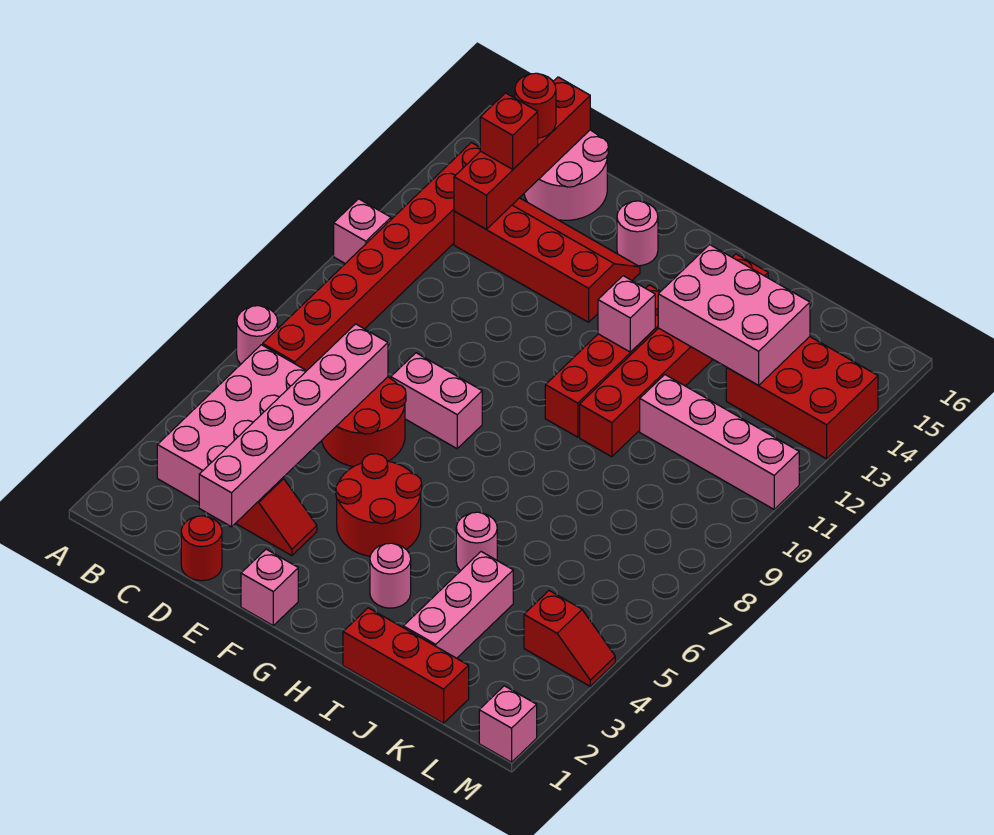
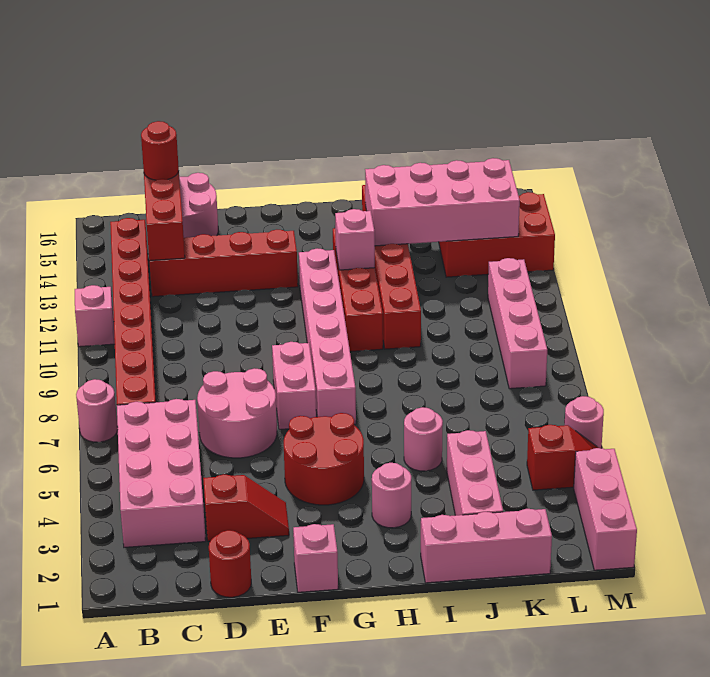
red 1x1 brick [480,93,538,169] -> none
pink 1x6 brick [199,324,388,527] -> pink 1x6 brick moved to [299,248,356,424]
red 2x2 round brick [322,377,406,467] -> pink 2x2 round brick [197,368,277,458]
pink 1x2 brick [391,353,482,449] -> pink 1x2 brick turned to [272,342,316,430]
pink 1x1 round brick [617,201,658,266] -> pink 1x1 round brick moved to [565,396,604,448]
red 1x3 brick [343,608,469,723] -> pink 1x3 brick [421,509,552,583]
pink 2x3 brick [658,245,810,385] -> pink 2x4 brick [365,158,520,246]
pink 1x4 brick [640,375,799,509] -> pink 1x4 brick turned to [488,258,547,389]
pink 1x1 brick [479,686,537,762] -> pink 1x3 brick [574,448,637,570]

